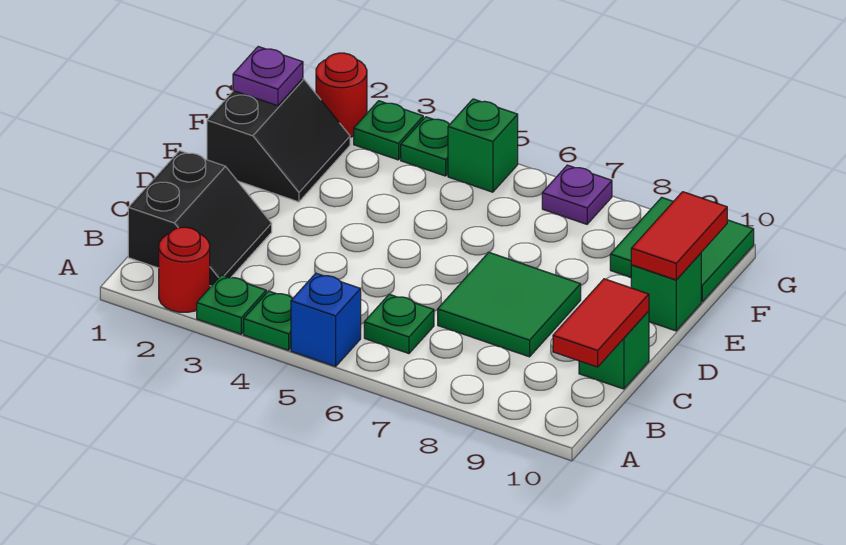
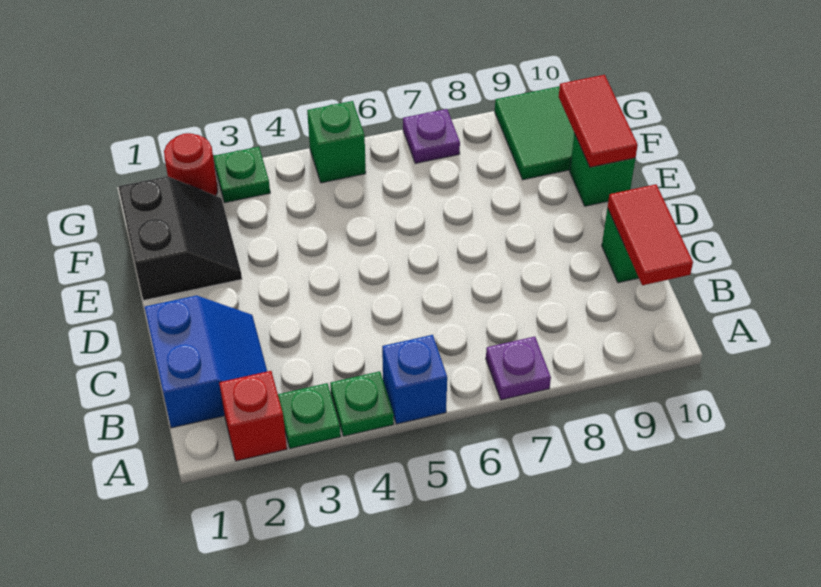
red 1x1 round brick [159,227,210,312] -> red 1x1 brick [219,371,287,461]
black 2x2 slope [128,151,272,286] -> blue 2x2 slope [145,296,267,428]
green 1x1 plate [364,294,434,354] -> none
green 2x2 tile [438,252,581,357] -> none
purple 1x1 plate [233,47,303,106] -> purple 1x1 plate moved to [486,337,551,400]
green 1x1 plate [401,117,450,176] -> none

